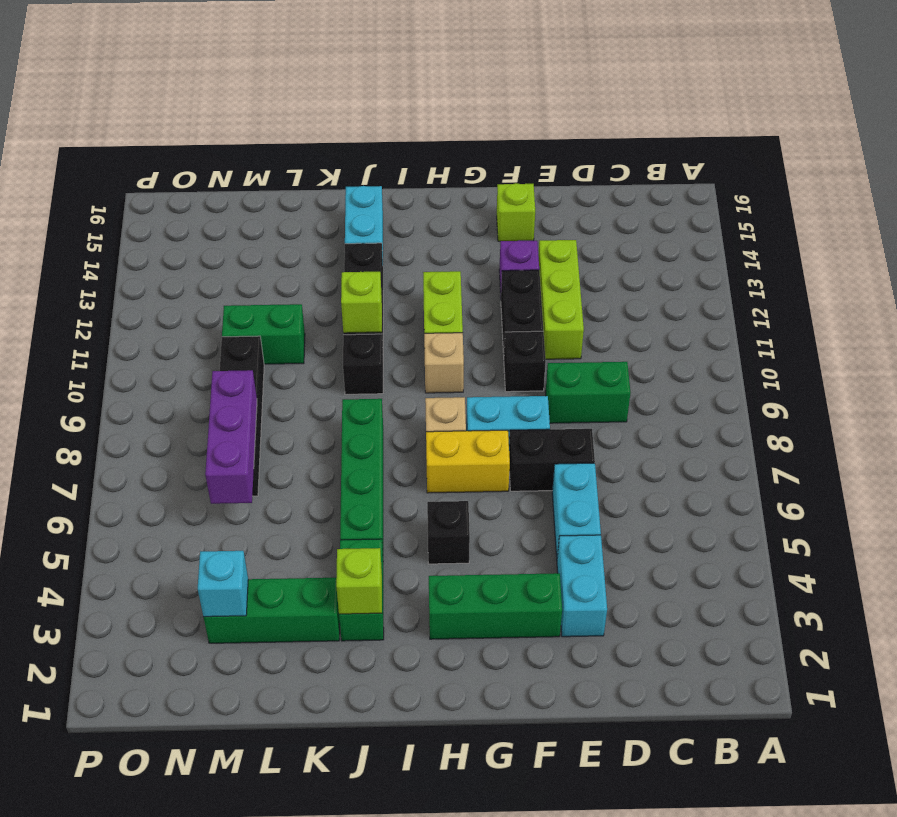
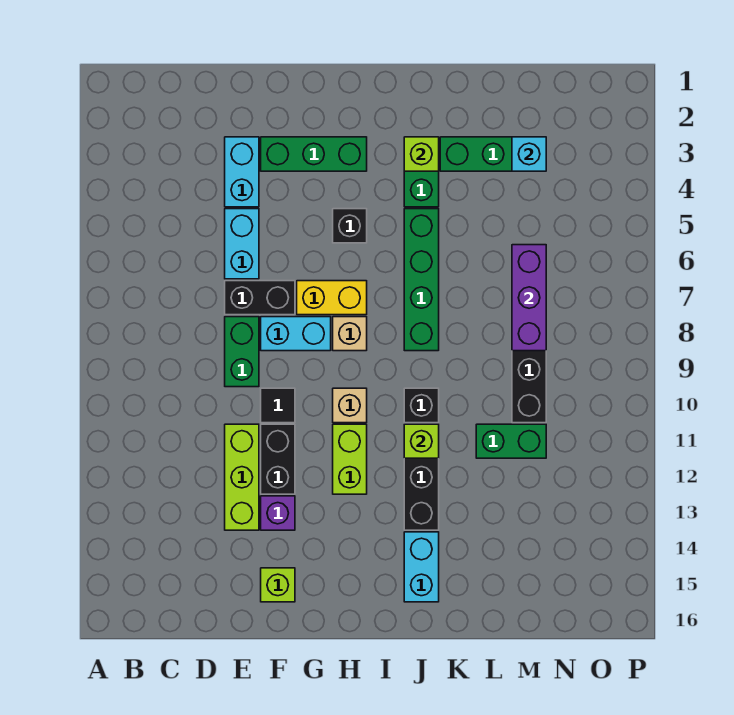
green 1x2 brick [546,362,630,423] -> green 1x2 brick turned to [225,317,259,387]
black 1x1 brick [504,331,546,392] -> black 1x1 tile [261,388,295,423]

